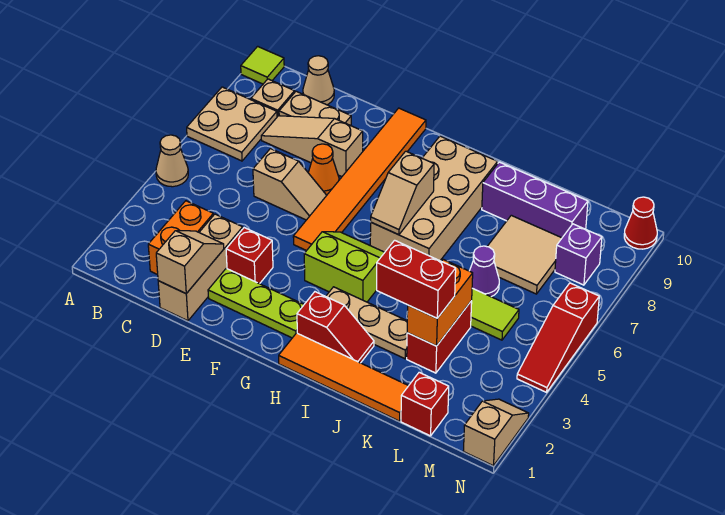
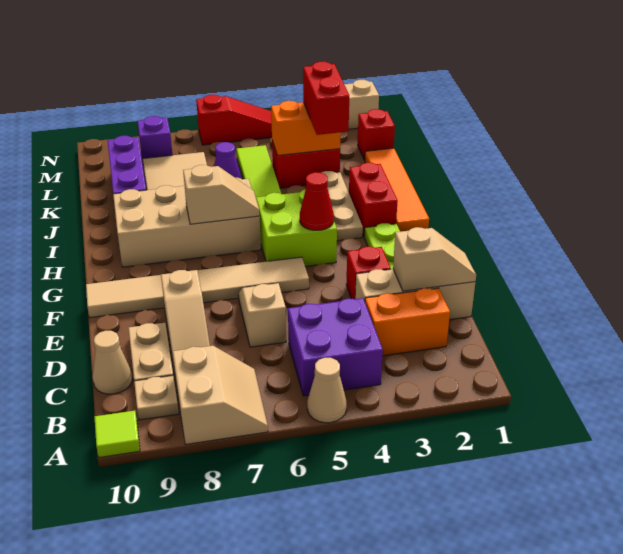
tan 2x2 plate [187,87,277,161] -> tan 2x2 slope [173,346,268,444]
none -> purple 2x2 brick [288,298,383,396]
tan 1x2 slope [156,231,224,293] -> tan 1x2 slope turned to [393,227,476,291]
orange 1x1 cone [308,144,339,195] -> none
orange 1x6 tile [293,108,426,251] -> tan 1x6 tile [86,257,309,318]
lime 2x2 slope [304,232,385,302] -> lime 2x2 brick [256,189,337,266]
red 1x2 slope [297,292,374,363] -> red 1x2 brick [349,163,398,236]
red 1x1 cone [624,197,657,249] -> red 1x1 cone moved to [300,172,334,230]

